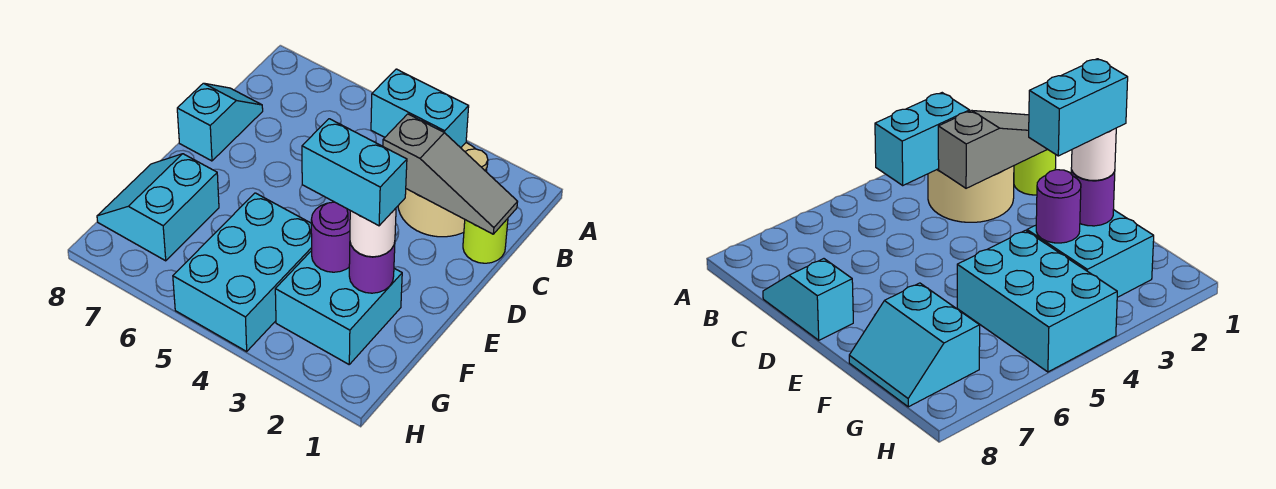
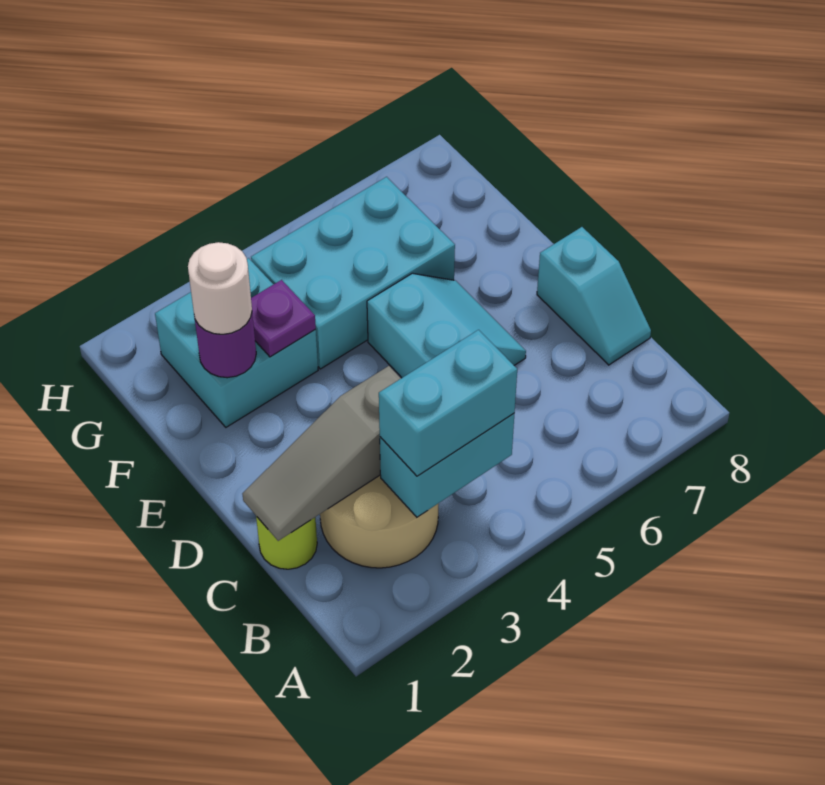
cyan 1x2 brick [302,119,407,226] -> cyan 1x2 brick moved to [379,330,517,476]
purple 1x1 round brick [311,202,350,272] -> purple 1x1 plate [251,280,316,357]
cyan 2x3 brick [173,193,312,351] -> cyan 2x3 brick turned to [251,177,455,369]
cyan 2x2 slope [97,154,219,261] -> cyan 2x2 slope moved to [367,273,526,378]

